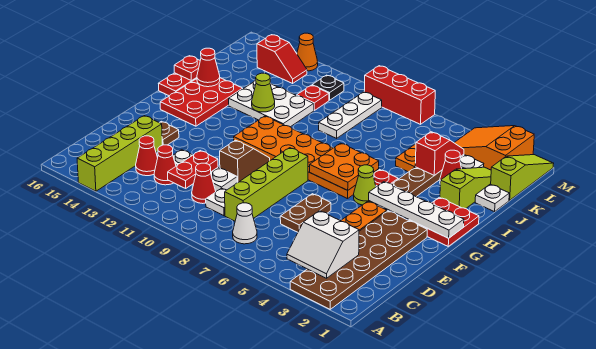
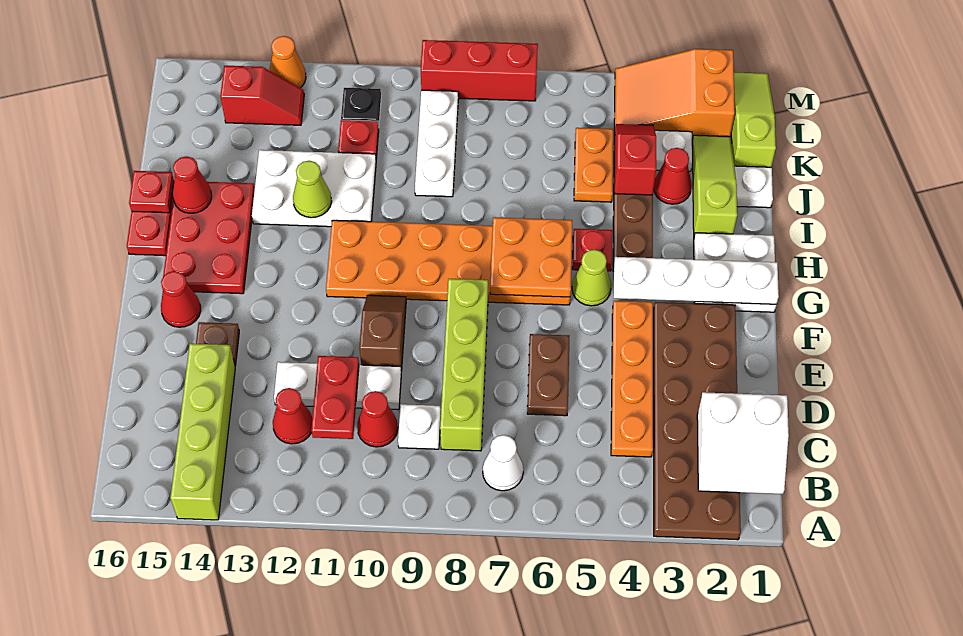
white 2x2 slope [287,211,359,278] -> white 2x2 slope moved to [697,392,789,494]
red 1x1 cone [136,136,158,176] -> red 1x1 cone moved to [161,271,201,327]
red 2x2 plate [409,197,479,246] -> white 2x2 plate [694,233,776,312]

